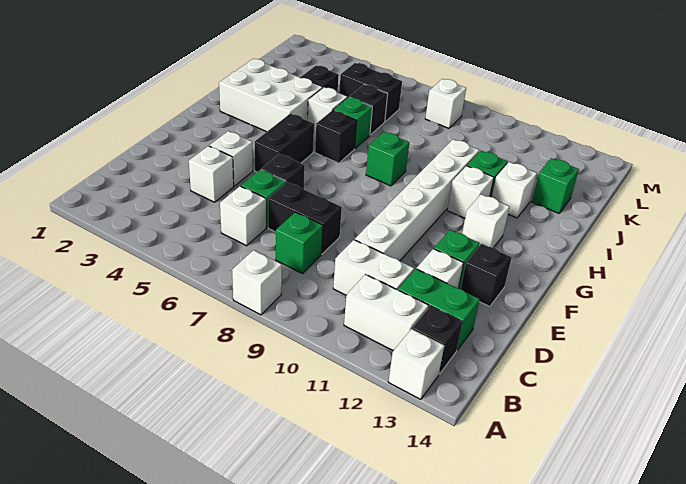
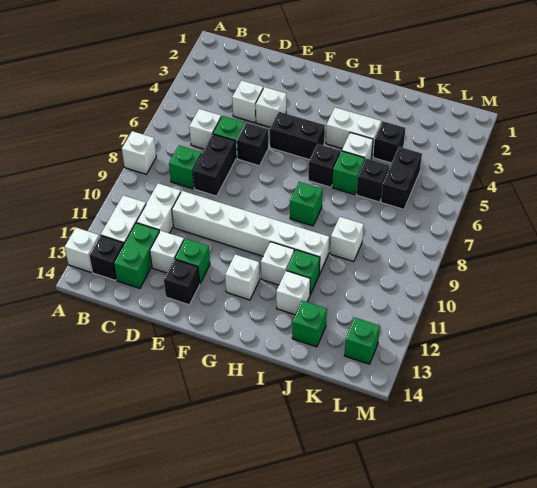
white 2x3 brick [219,59,323,132] -> white 1x2 brick [326,108,381,156]
white 1x1 brick [425,79,466,128] -> white 1x1 brick moved to [330,217,364,262]
none -> green 1x1 brick [344,318,380,364]

